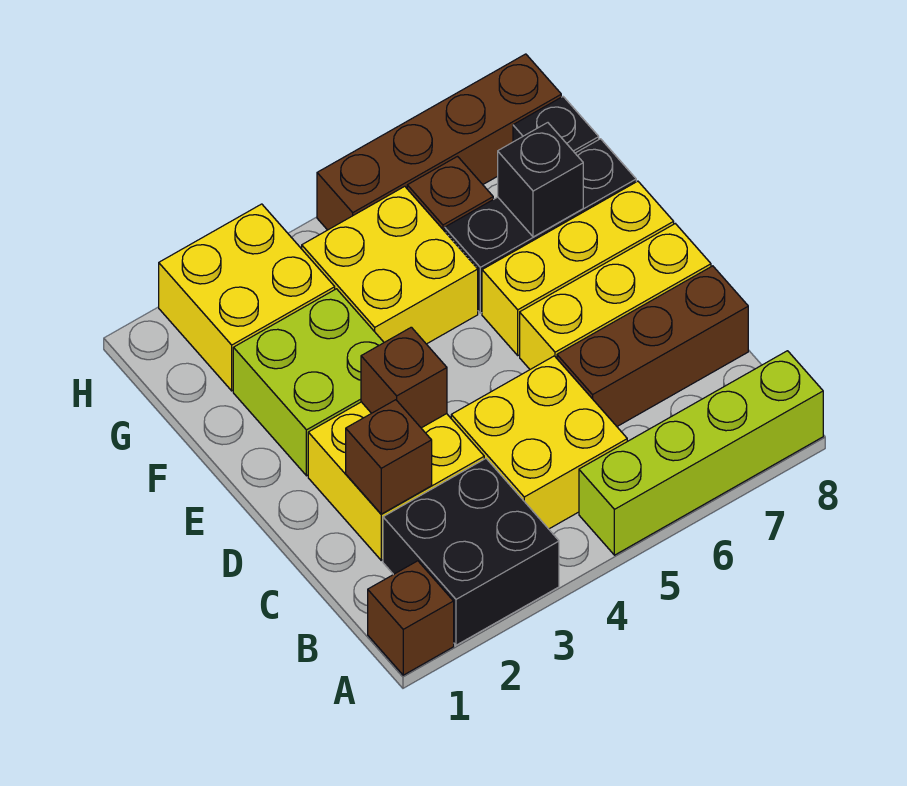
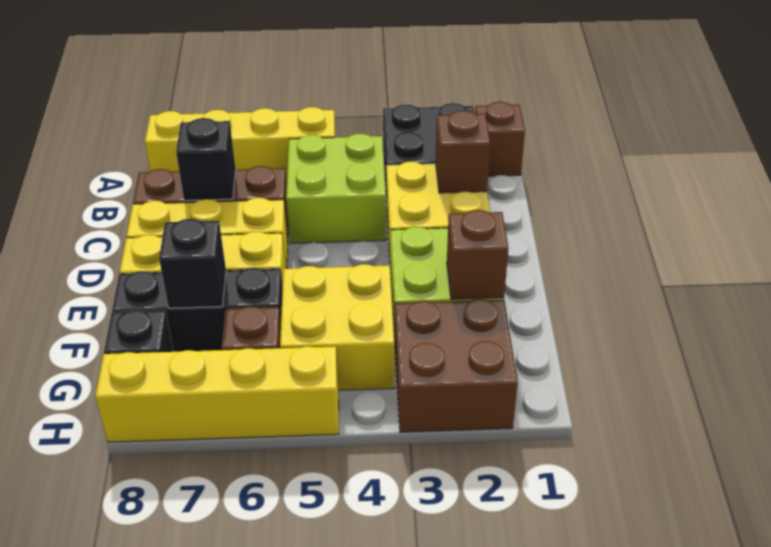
lime 1x4 brick [579,351,823,555] -> yellow 1x4 brick [145,107,335,182]
yellow 2x2 brick [451,356,627,529] -> lime 2x2 brick [286,134,386,243]
none -> black 1x1 brick [176,118,236,201]
brown 1x1 brick [361,327,447,428] -> brown 1x1 brick moved to [447,210,508,299]
yellow 2x2 brick [159,204,335,391] -> brown 2x2 brick [395,299,518,432]
brown 1x4 brick [317,54,561,230] -> yellow 1x4 brick [95,346,339,442]

